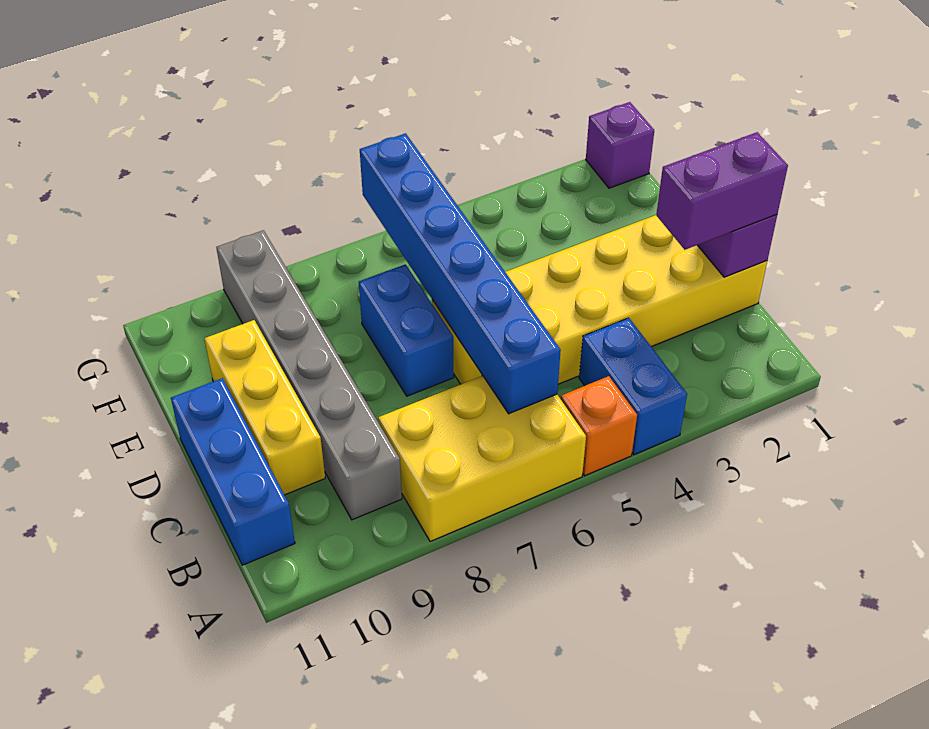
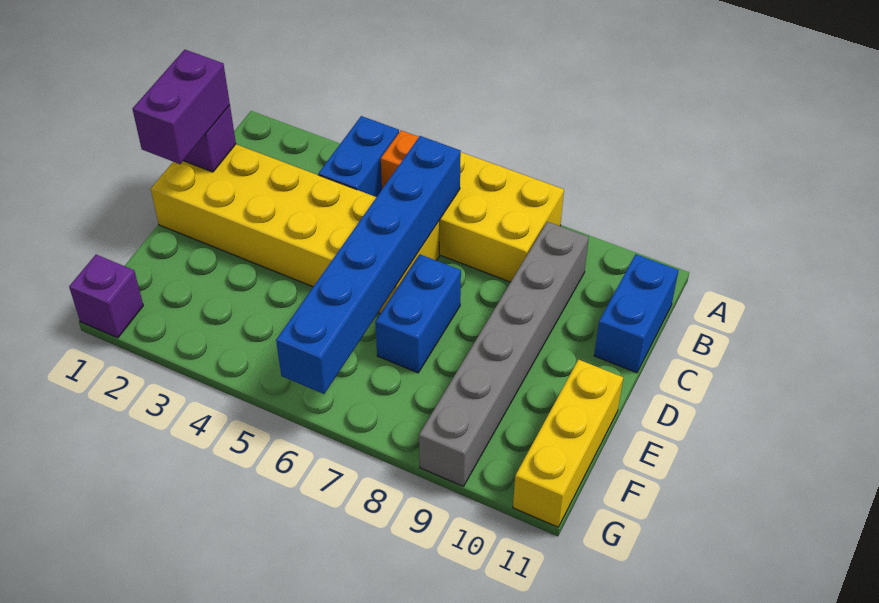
blue 1x3 brick [171,378,295,565] -> blue 1x2 brick [594,254,679,373]
purple 1x2 brick [656,132,788,250] -> purple 1x2 brick turned to [133,50,230,164]
yellow 1x3 brick [205,320,325,495] -> yellow 1x3 brick moved to [513,360,623,527]

